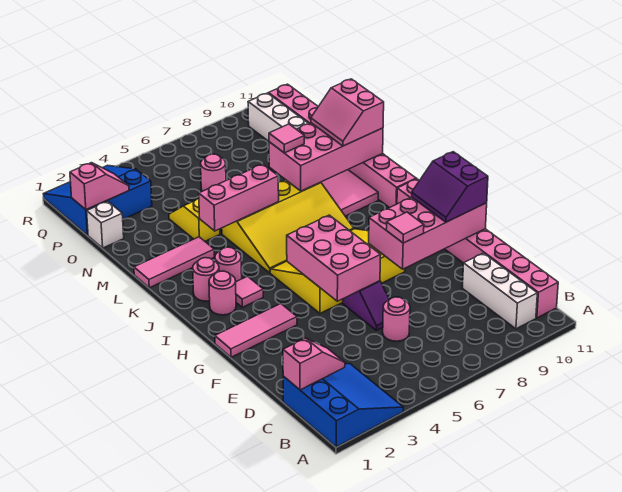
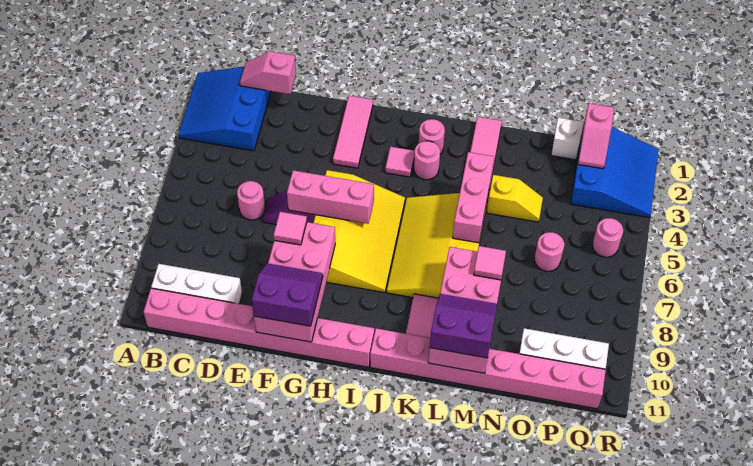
blue 3x3 slope [283,364,403,447] -> blue 3x3 slope turned to [178,66,271,151]
pink 1x2 slope [283,338,345,390] -> pink 1x2 slope turned to [240,51,296,94]
pink 2x3 brick [287,215,380,301] -> pink 1x3 brick [287,170,374,224]
pink 1x1 round brick [209,271,236,315] -> pink 1x1 round brick moved to [592,218,623,257]
pink 2x2 slope [311,79,384,146] -> purple 2x2 slope [430,294,497,358]

